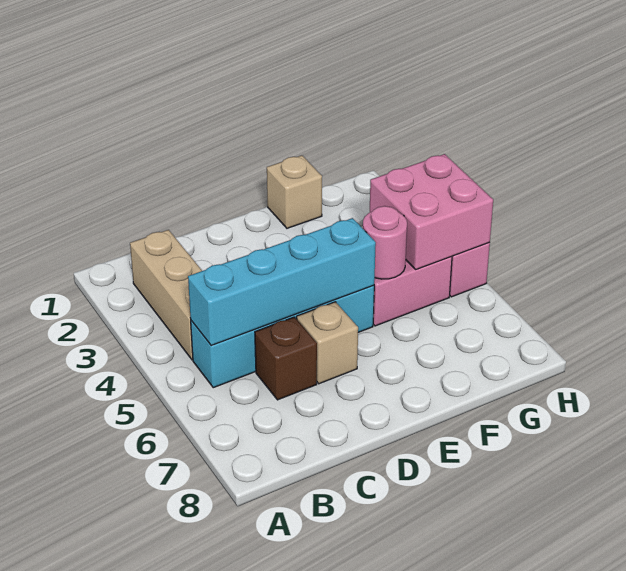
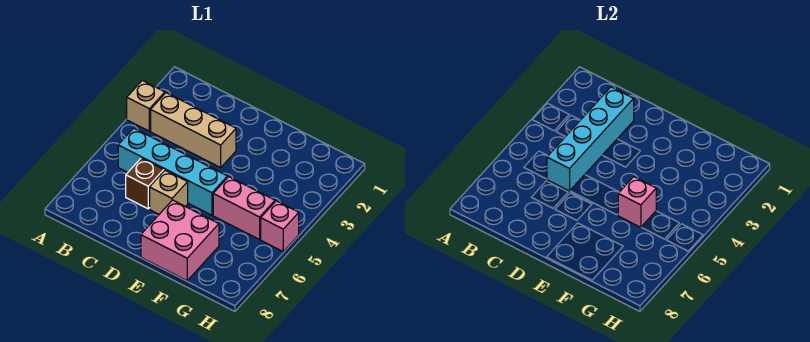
tan 1x3 brick [130,230,202,360] -> tan 1x3 brick turned to [151,93,236,168]
cyan 1x4 brick [188,218,376,346] -> cyan 1x4 brick turned to [547,87,634,191]
tan 1x1 brick [267,155,322,228] -> tan 1x1 brick moved to [127,80,165,131]
pink 1x1 round brick [363,206,407,279] -> pink 1x1 brick [618,177,656,227]
pink 2x2 brick [370,154,493,269] -> pink 2x2 brick moved to [141,200,219,281]

